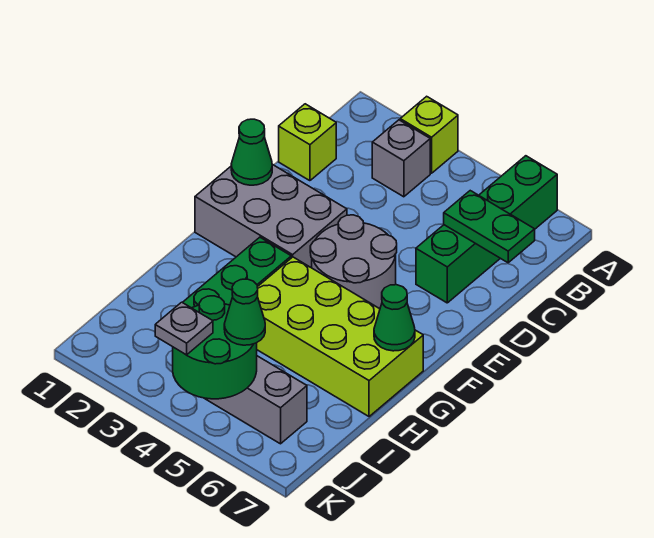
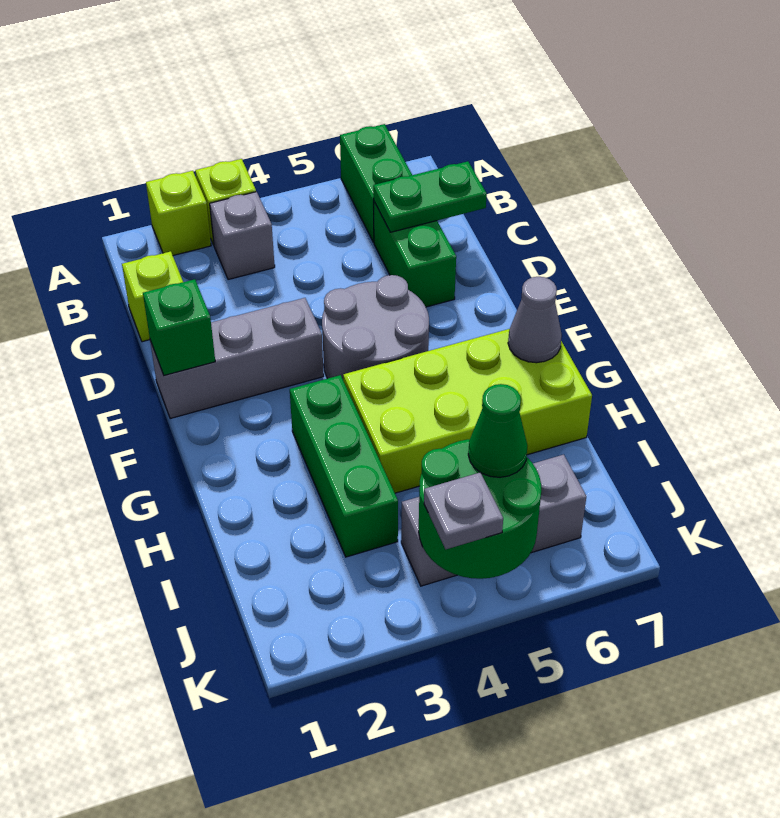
none -> lime 1x1 brick [146,171,211,256]
grey 2x3 brick [195,164,347,268] -> grey 1x3 brick [150,298,324,419]
green 1x1 cone [231,119,272,185] -> green 1x1 brick [143,279,215,375]
green 1x1 cone [374,285,415,351] -> grey 1x1 cone [508,277,562,363]

